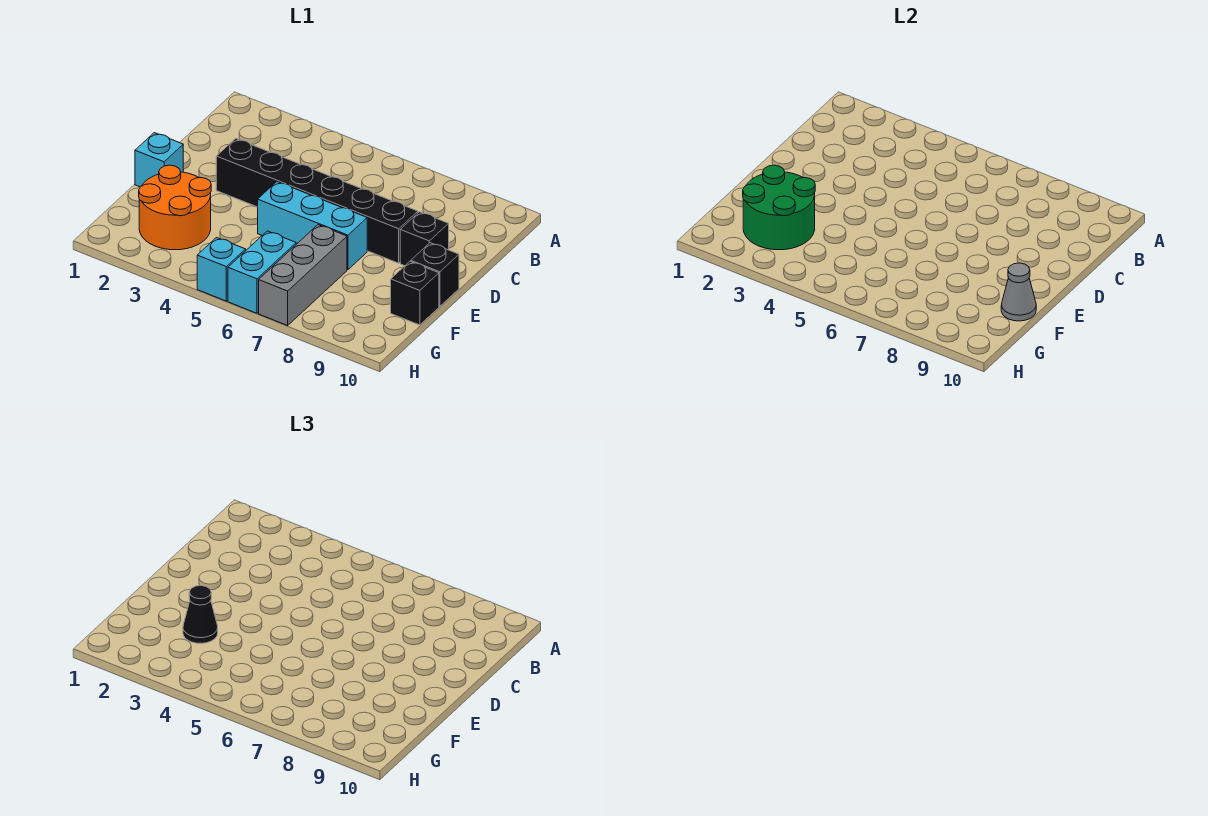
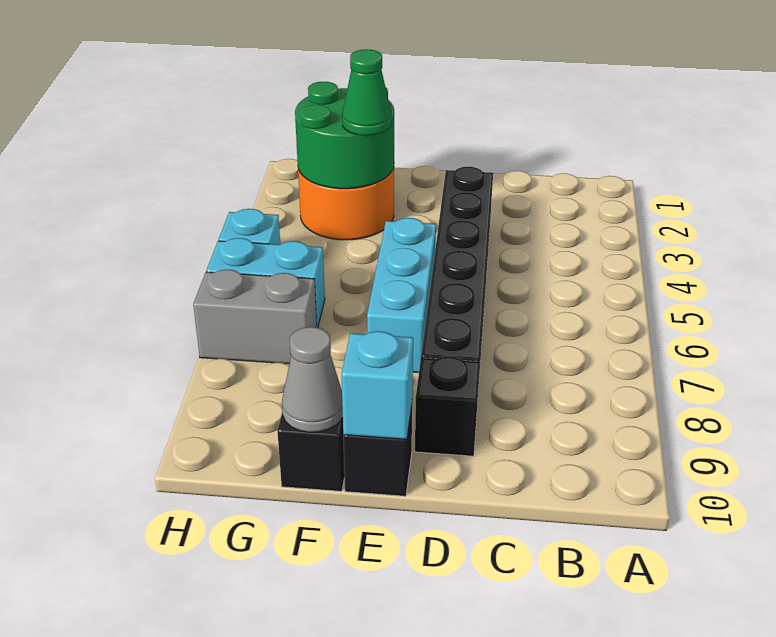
cyan 1x1 brick [135,133,183,187] -> cyan 1x1 brick moved to [342,331,413,439]
black 1x1 cone [183,586,218,643] -> green 1x1 cone [342,49,392,136]
grey 1x3 brick [259,225,347,326] -> grey 1x2 brick [193,270,317,364]

